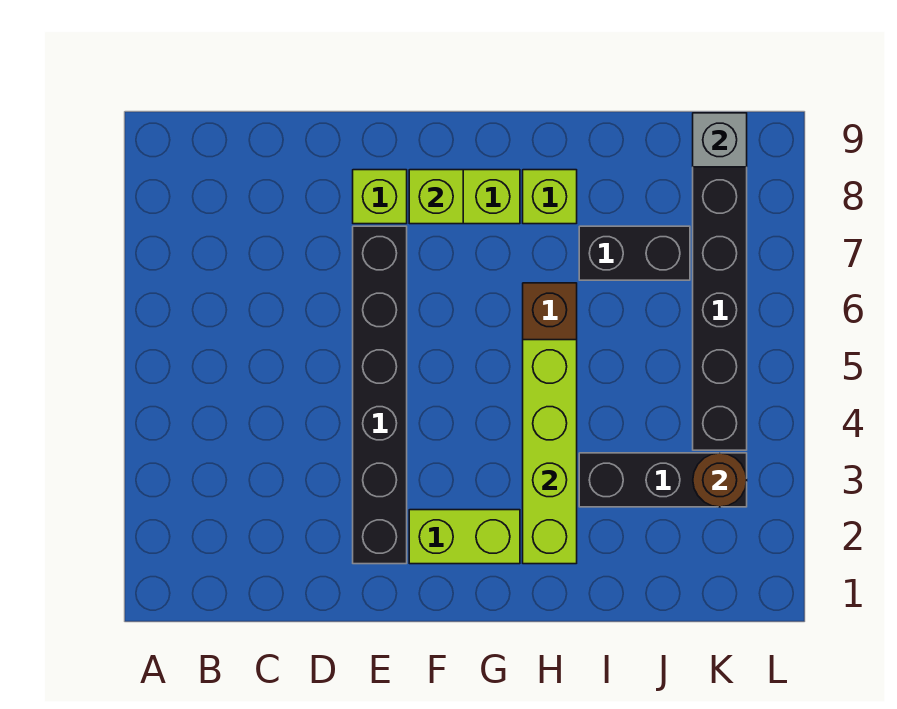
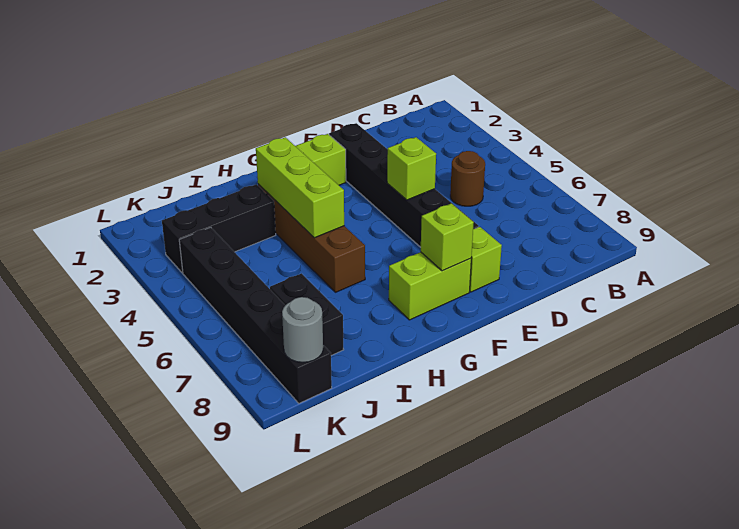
lime 1x4 brick [523,340,577,564] -> lime 1x3 brick [256,137,344,238]
lime 1x1 brick [523,170,577,224] -> lime 1x1 brick moved to [387,137,436,200]
black 1x2 brick [579,226,690,280] -> black 1x2 brick turned to [270,273,344,355]
brown 1x1 round brick [693,453,747,507] -> brown 1x1 round brick moved to [450,151,485,206]
grey 1x1 brick [693,113,747,167] -> grey 1x1 round brick [282,297,323,362]

